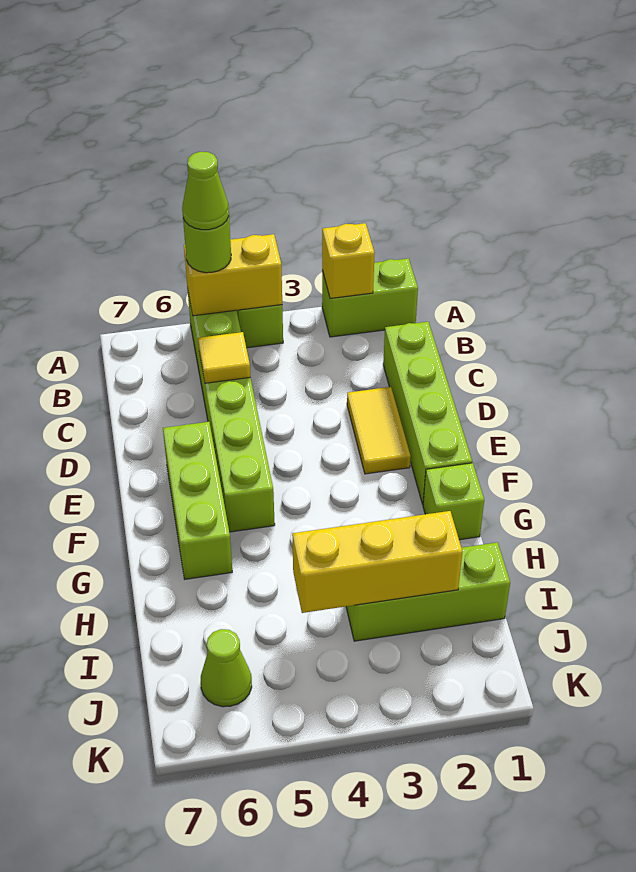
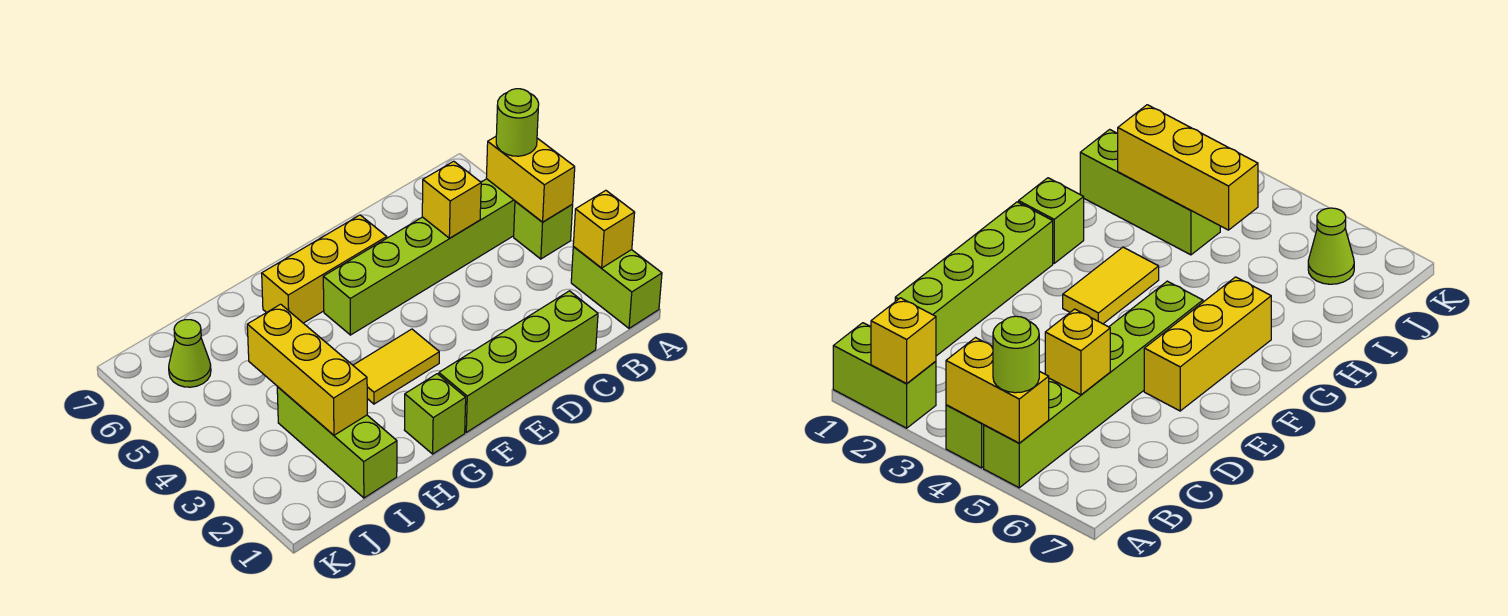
lime 1x1 cone [182,152,229,230] -> none
yellow 1x1 tile [198,332,250,383] -> yellow 1x1 brick [422,161,481,238]
yellow 1x2 tile [347,387,411,474] -> yellow 1x2 tile moved to [353,329,439,404]
lime 1x3 brick [163,422,232,579] -> yellow 1x3 brick [262,215,387,323]

